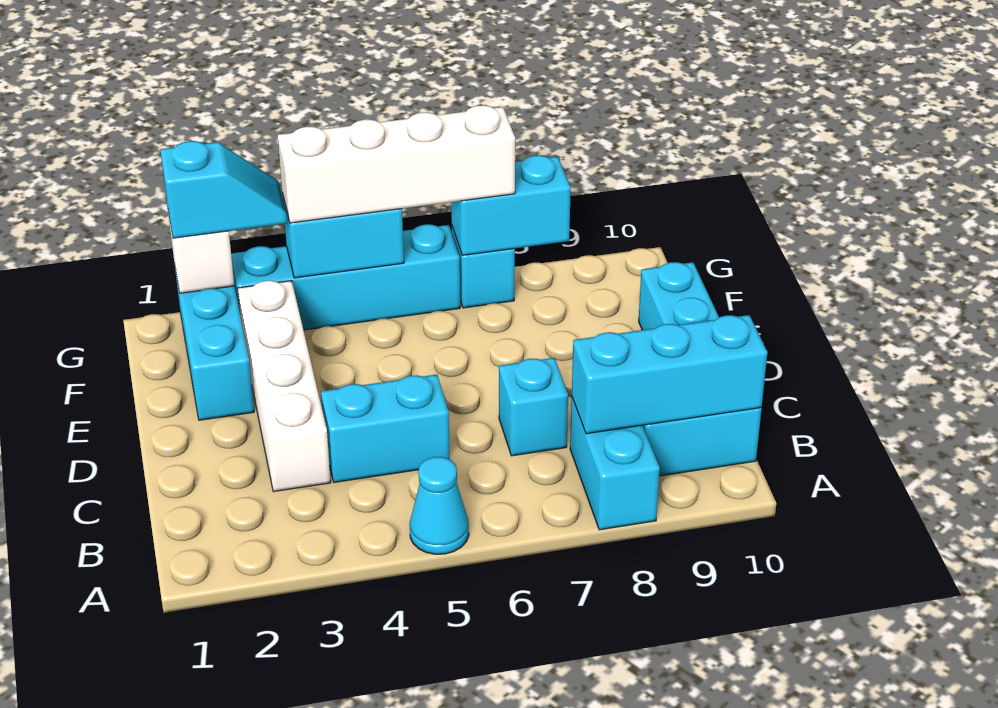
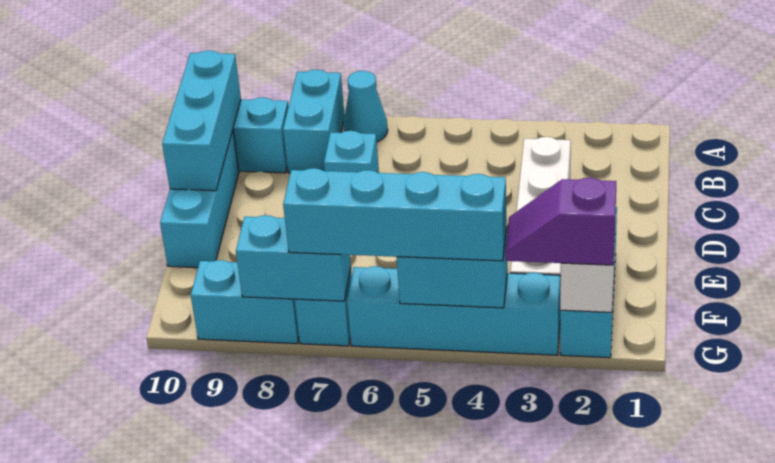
cyan 1x1 cone [410,457,469,554] -> cyan 1x1 cone moved to [343,71,388,142]
cyan 1x3 brick [572,315,768,434] -> cyan 1x3 brick turned to [162,50,241,191]
cyan 1x2 brick [321,375,450,482] -> cyan 1x2 brick moved to [191,260,299,344]
cyan 1x2 slope [160,141,287,238] -> purple 1x2 slope [505,178,616,265]
white 1x4 brick [278,105,515,223] -> cyan 1x4 brick [283,168,507,261]

